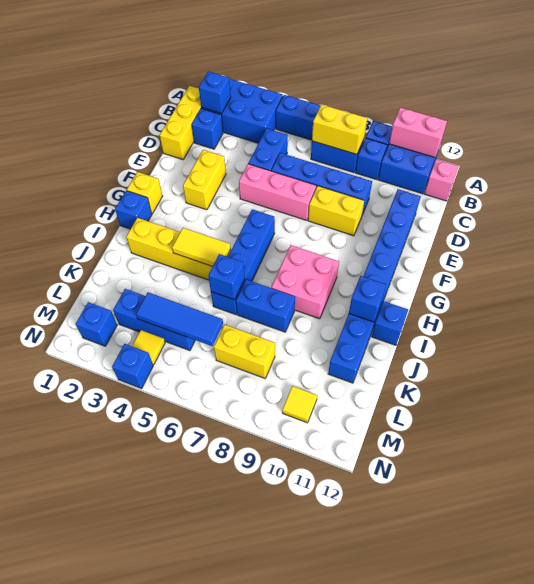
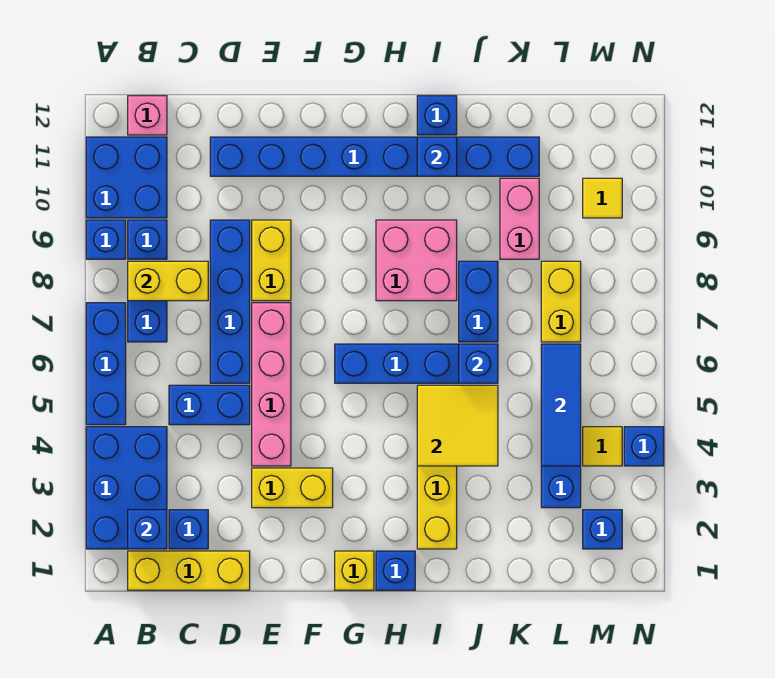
pink 1x2 brick [389,107,447,157] -> pink 1x2 brick moved to [500,178,539,259]
yellow 1x2 brick [312,105,367,154] -> yellow 1x2 brick turned to [128,261,208,301]
pink 1x3 brick [239,164,316,220] -> pink 1x4 brick [252,303,291,466]
yellow 1x2 tile [172,228,231,266] -> yellow 2x2 tile [417,385,498,466]

